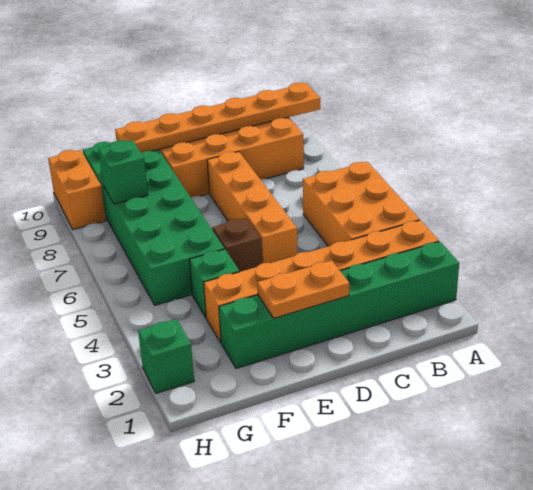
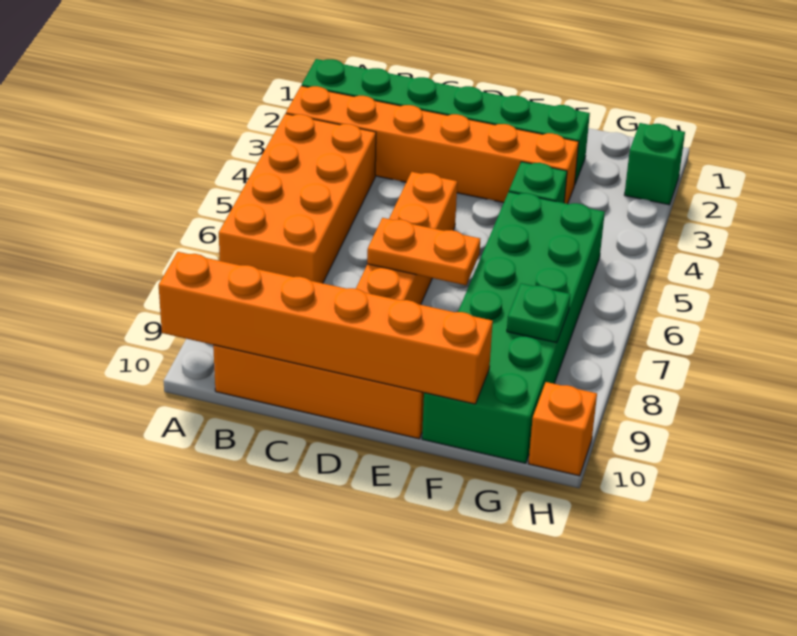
orange 2x3 brick [303,162,420,246] -> orange 2x4 brick [219,114,376,283]
orange 1x6 plate [115,83,320,153] -> orange 1x6 brick [159,252,493,404]
orange 1x2 plate [257,260,349,318] -> orange 1x2 plate moved to [367,218,480,285]
brown 1x1 brick [213,218,262,272] -> none
green 1x1 brick [99,140,148,204] -> green 1x1 plate [507,283,571,343]
orange 1x2 brick [48,150,106,230] -> orange 1x1 brick [529,382,597,476]

